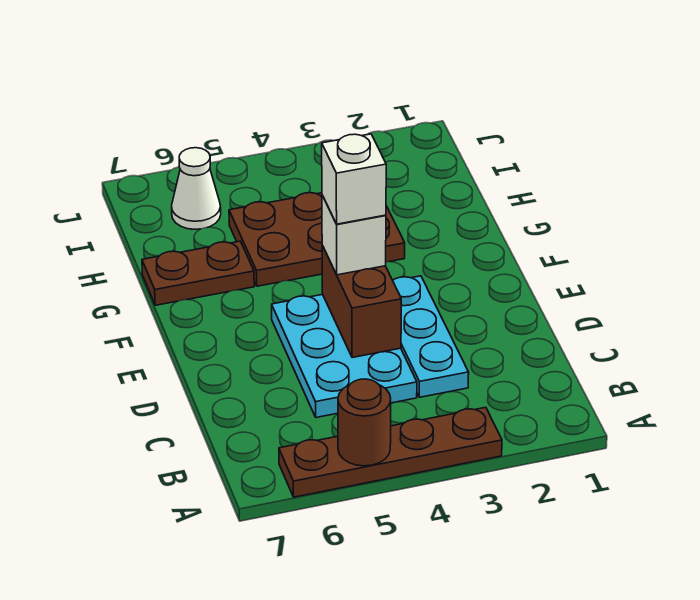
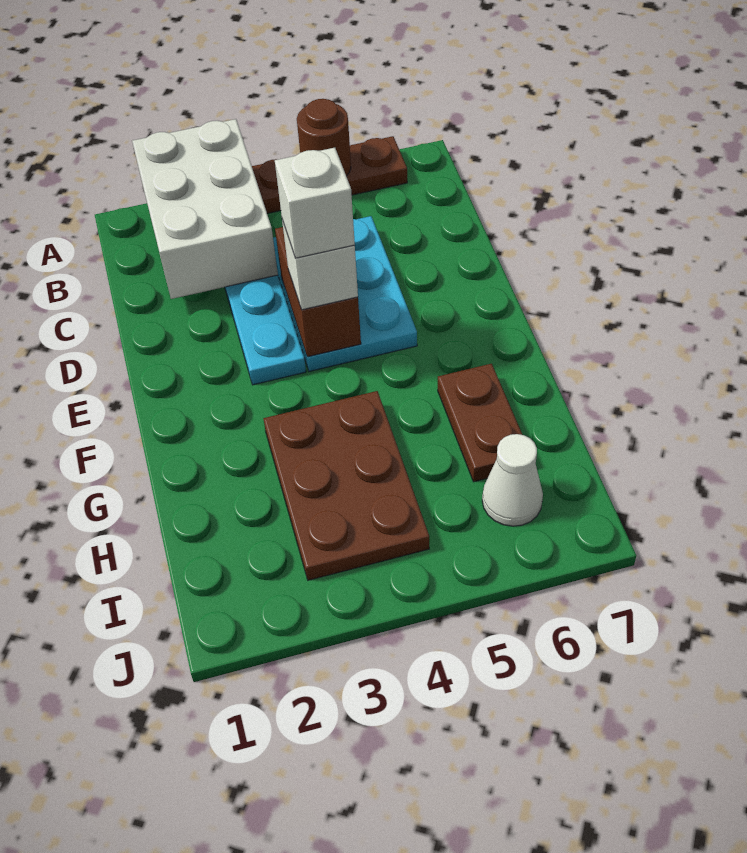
none -> white 2x3 brick [132,119,278,299]
brown 2x3 plate [229,193,405,286] -> brown 2x3 plate turned to [263,391,429,580]
brown 1x2 plate [142,241,254,305] -> brown 1x2 plate turned to [438,364,522,482]

